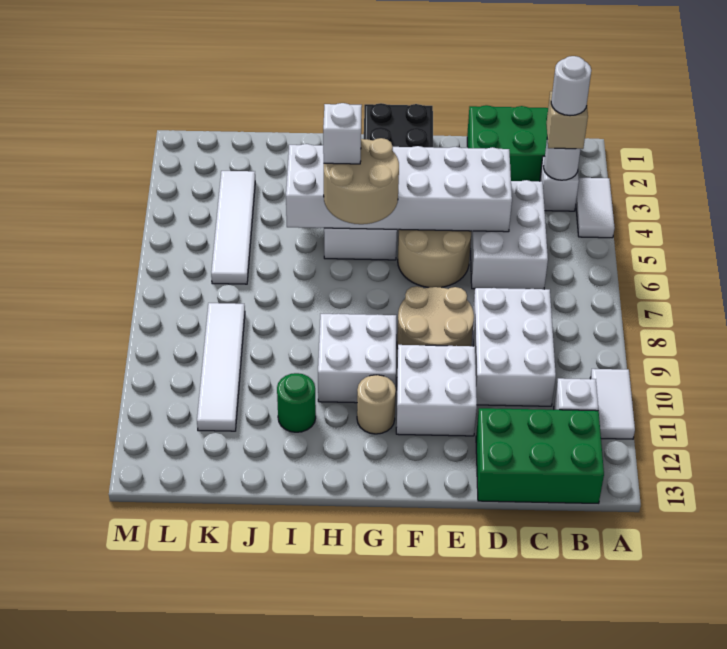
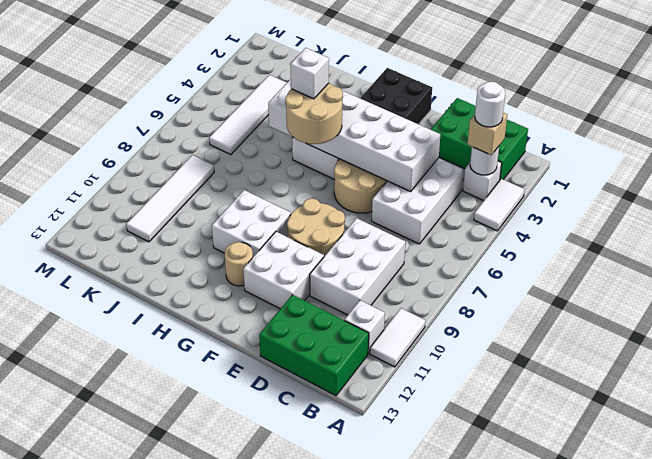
green 1x1 round brick [277,373,316,432] -> none

